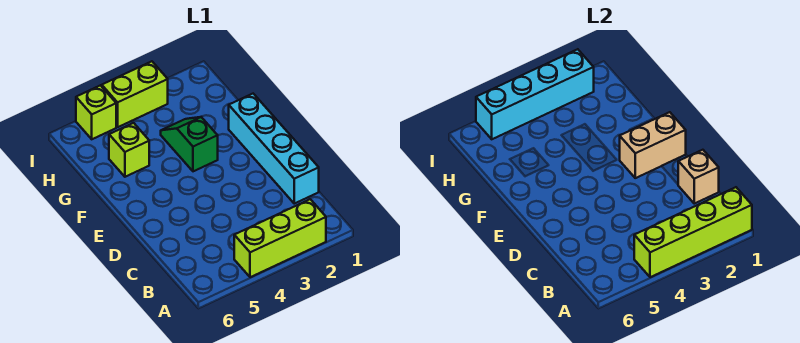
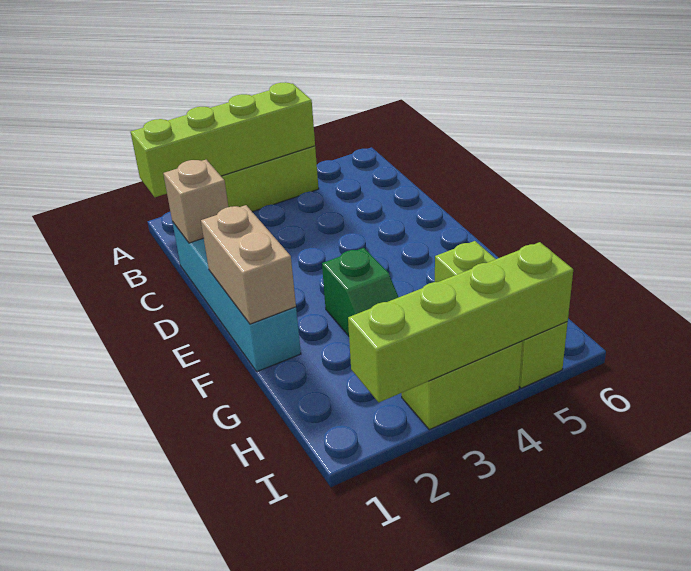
tan 1x2 brick [620,112,686,178] -> tan 1x2 brick turned to [201,205,296,324]
cyan 1x4 brick [476,49,594,139] -> lime 1x4 brick [348,242,573,402]

